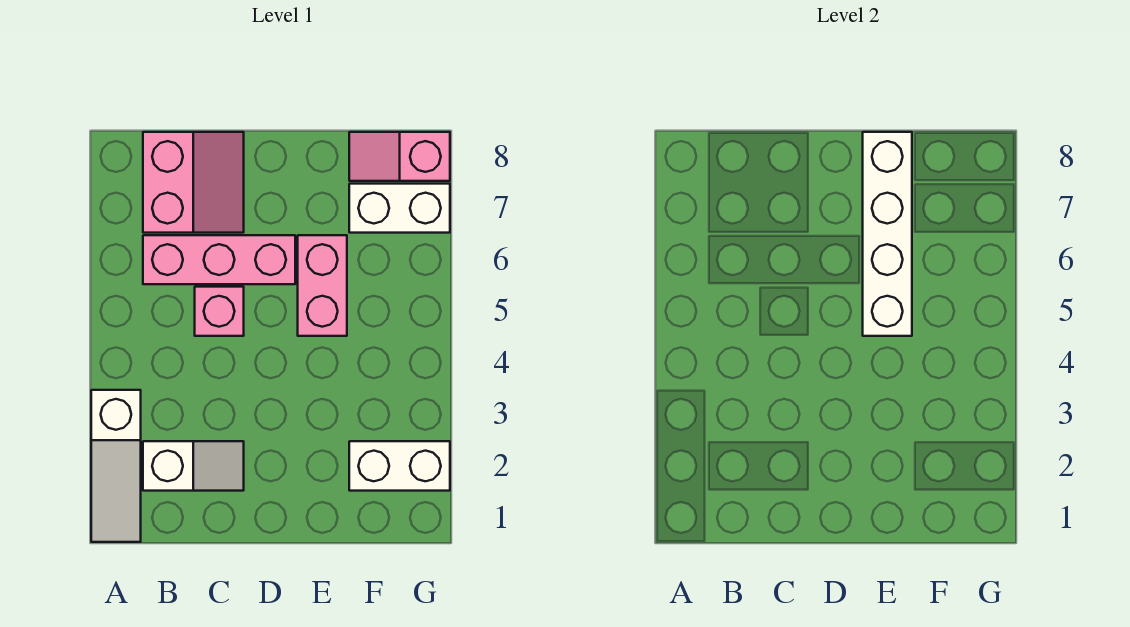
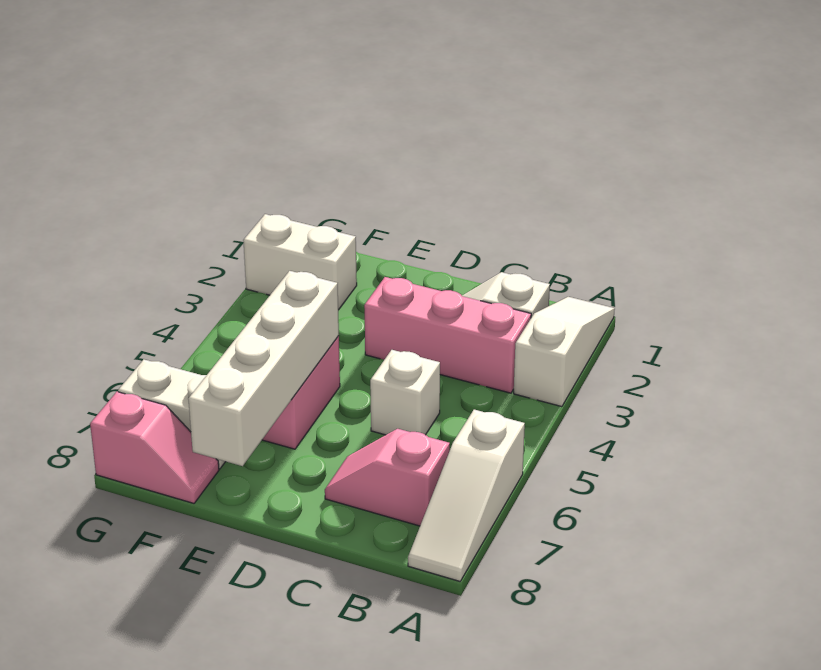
none -> white 1x3 slope [408,410,525,581]
pink 1x3 brick [143,235,295,284] -> pink 1x3 brick moved to [364,277,531,393]
pink 2x2 slope [143,132,244,233] -> pink 1x2 slope [325,429,450,526]
pink 1x1 brick [195,287,244,336] -> white 1x1 brick [370,350,440,435]

